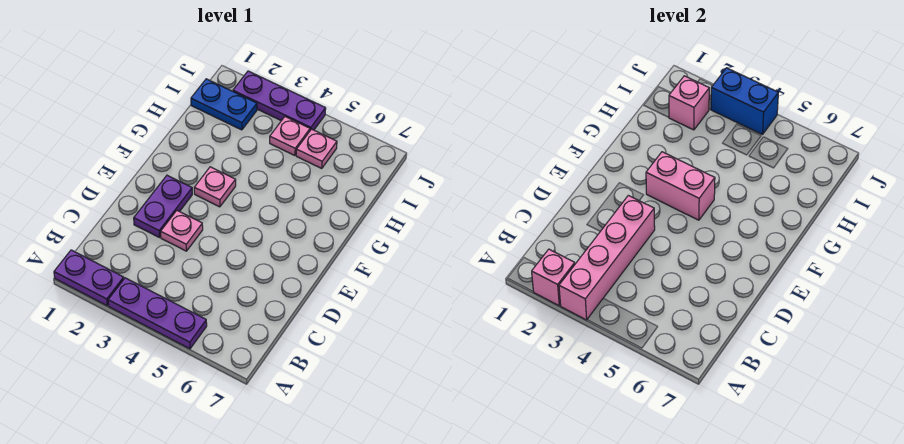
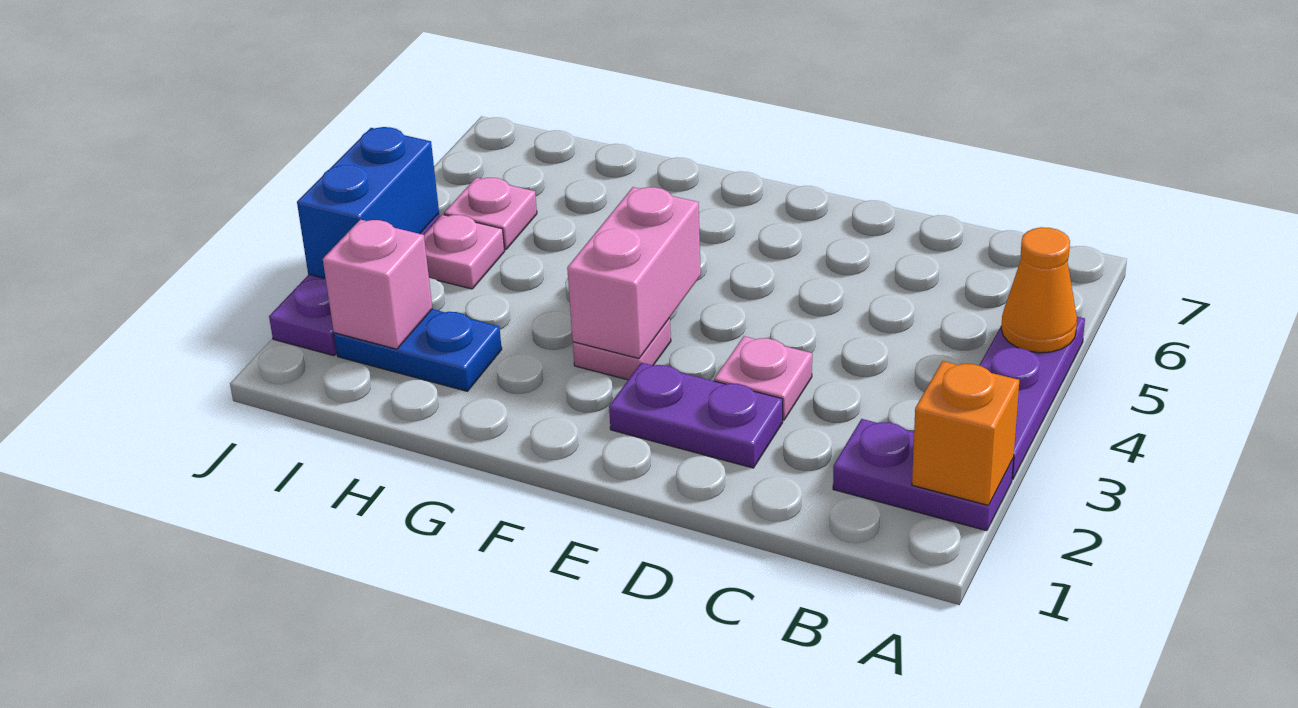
purple 1x2 plate [54,250,124,306] -> purple 1x2 plate turned to [833,419,1014,531]
pink 1x1 brick [532,249,575,306] -> orange 1x1 brick [912,361,1019,505]
pink 1x4 brick [559,195,655,320] -> none
none -> orange 1x1 cone [1001,227,1077,353]
blue 1x2 plate [191,79,257,130] -> blue 1x2 plate turned to [334,309,502,391]

